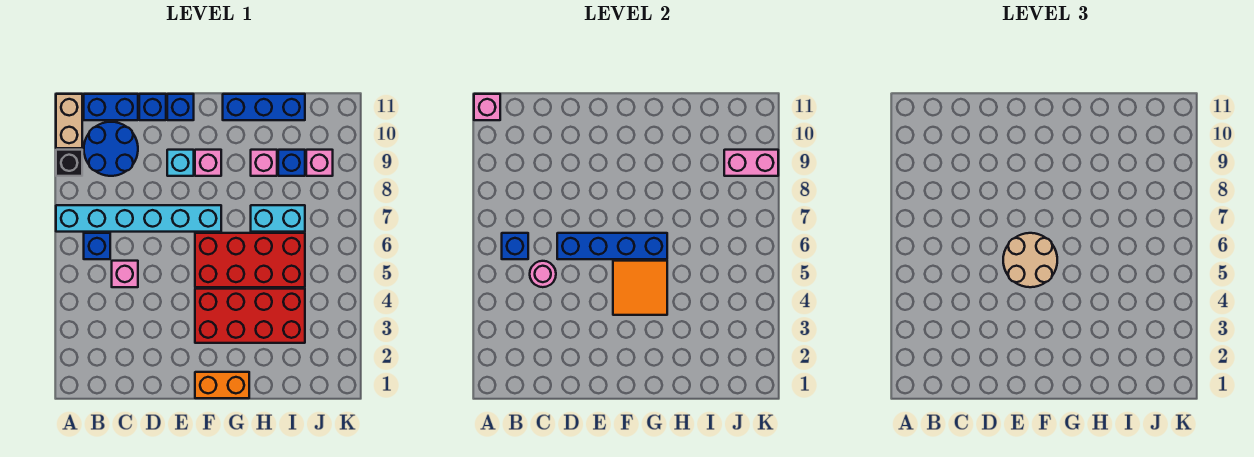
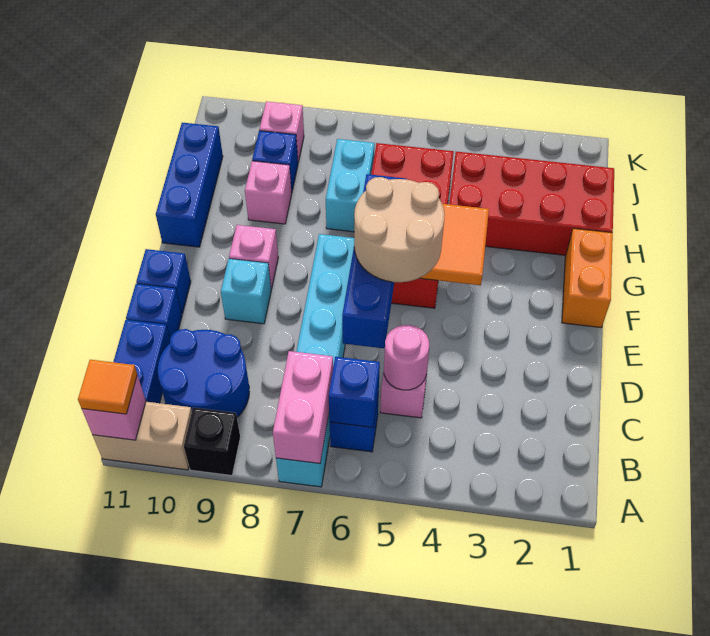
none -> orange 1x1 tile [78,360,137,414]
red 2x4 brick [195,289,305,343] -> red 2x4 brick turned to [449,152,614,255]
pink 1x2 brick [724,150,778,176] -> pink 1x2 brick moved to [273,351,333,464]

